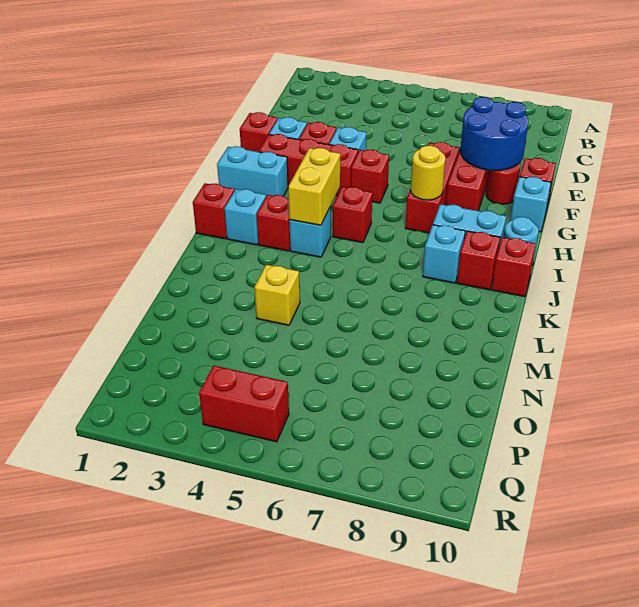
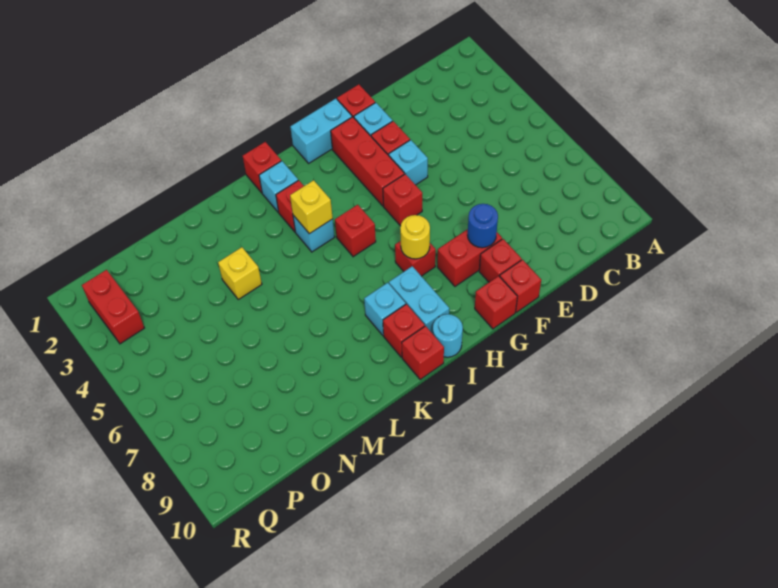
blue 2x2 round brick [460,97,528,170] -> blue 1x1 round brick [467,204,498,248]
red 1x3 brick [405,142,459,233] -> red 1x1 brick [395,241,436,276]
red 1x1 round brick [486,163,521,204] -> red 1x1 brick [479,239,522,282]
cyan 1x1 brick [510,177,551,232] -> red 1x1 brick [475,276,517,329]
cyan 1x2 brick [217,146,288,196] -> cyan 1x2 brick turned to [290,99,352,163]
yellow 1x2 brick [288,148,340,225] -> yellow 1x1 brick [290,180,333,234]
red 1x2 brick [199,365,289,442] -> red 1x2 brick moved to [82,270,144,344]

